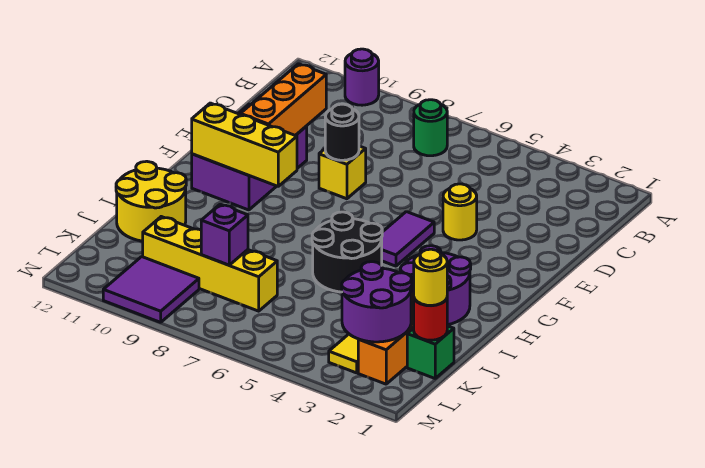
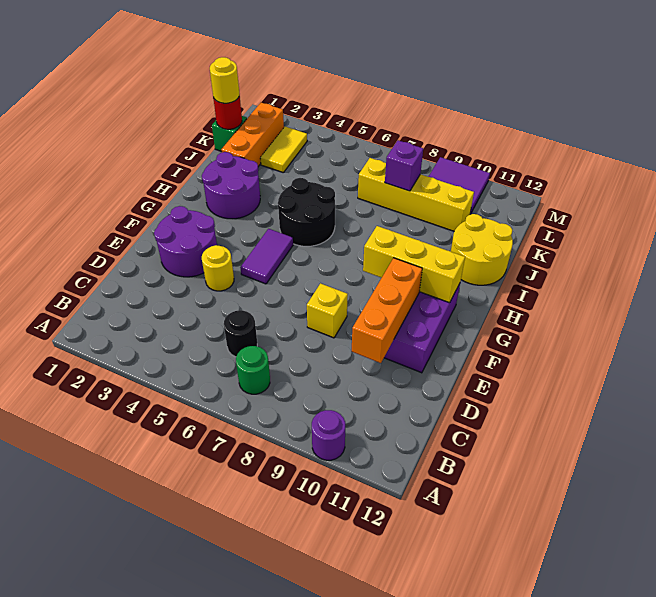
black 1x1 round brick [325,104,359,160] -> black 1x1 round brick moved to [224,310,257,357]
purple 2x2 round brick [342,262,412,342] -> purple 2x2 round brick moved to [154,206,217,277]

